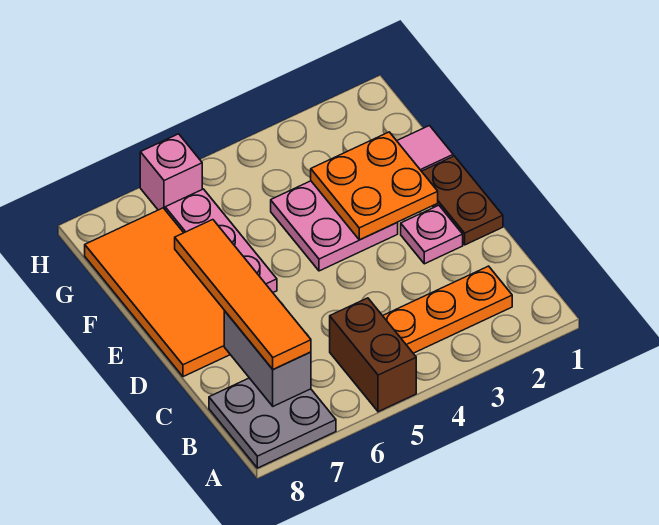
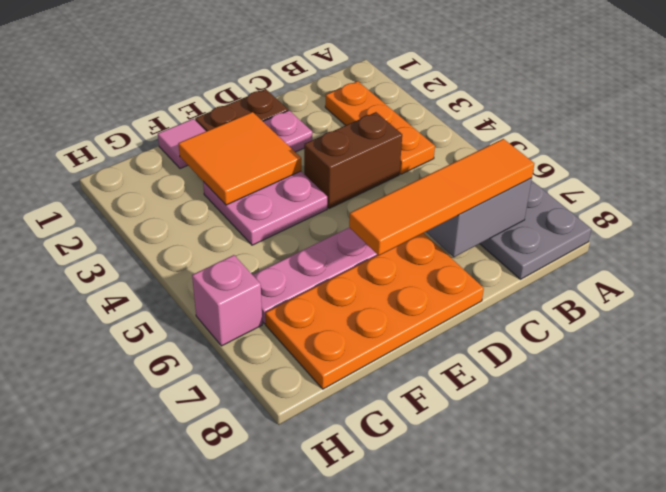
brown 1x2 brick [330,298,416,412] -> brown 1x2 brick moved to [304,112,402,209]
orange 2x4 tile [85,208,230,377] -> orange 2x4 plate [265,233,484,389]
orange 2x2 plate [311,132,438,240] -> orange 2x2 tile [178,112,301,205]

